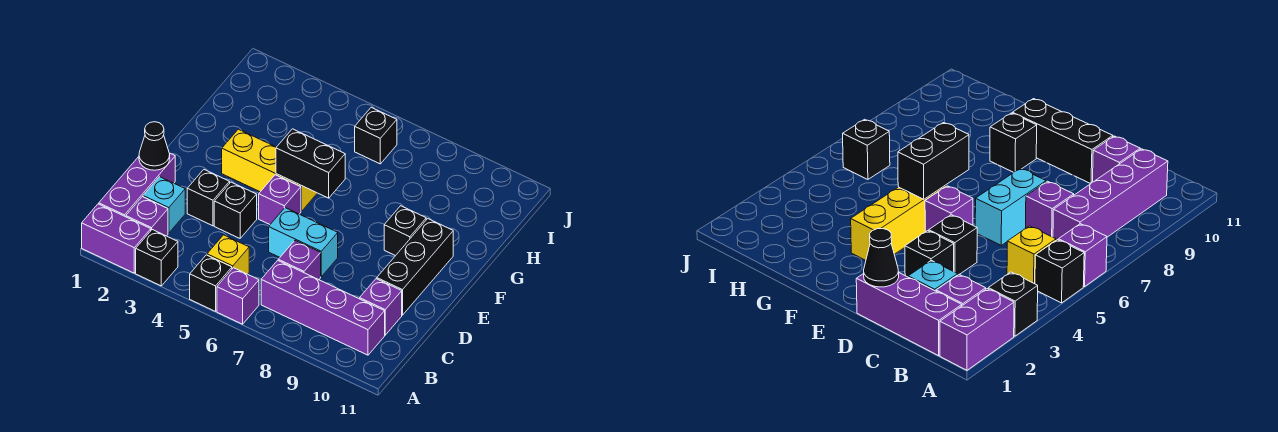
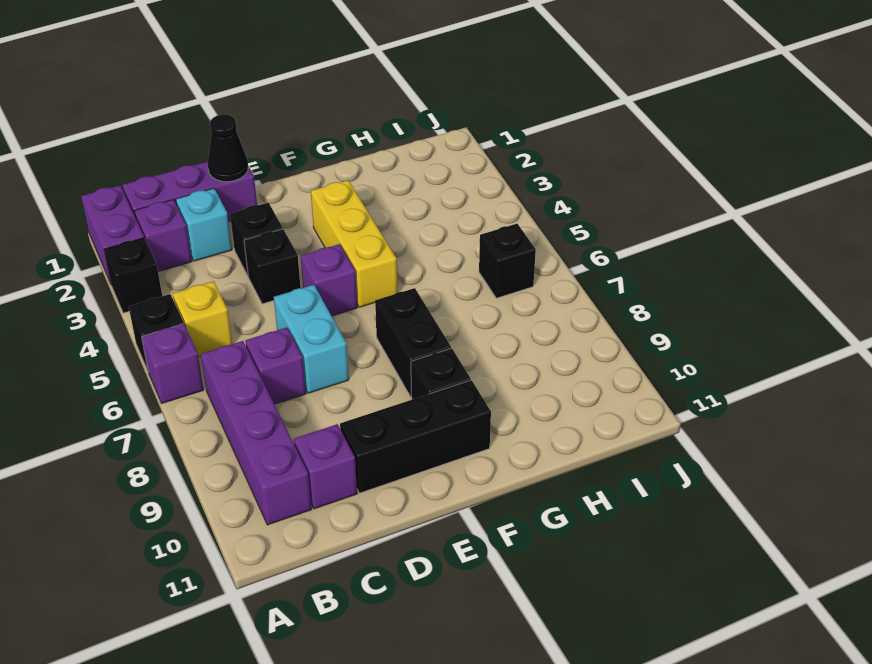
black 1x2 brick [276,129,345,198] -> black 1x2 brick moved to [375,288,451,397]

